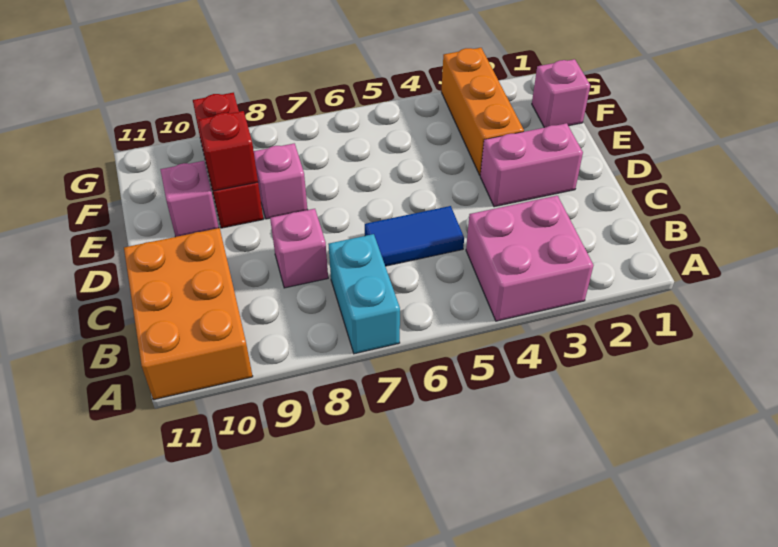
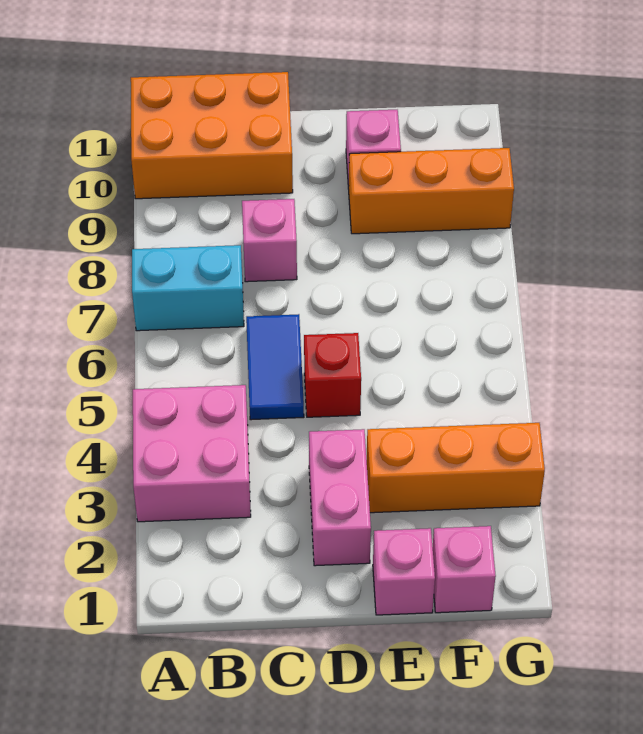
pink 1x1 brick [254,143,308,219] -> pink 1x1 brick moved to [373,528,435,615]
red 1x3 brick [193,93,263,228] -> orange 1x3 brick [349,148,514,234]
red 1x1 brick [199,111,258,191] -> red 1x1 brick moved to [304,333,361,417]

